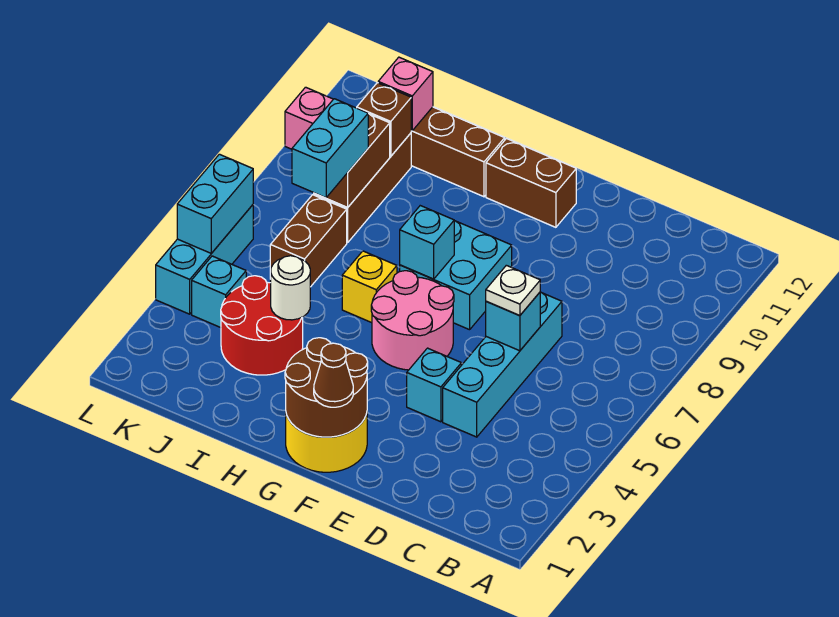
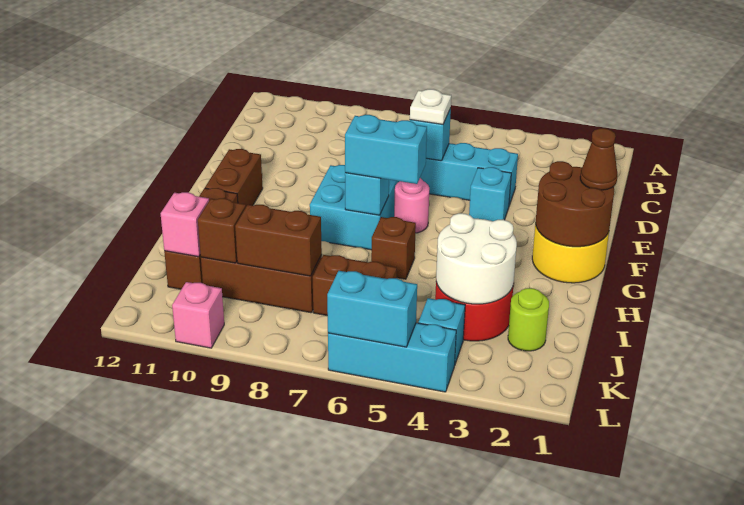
pink 2x2 round brick [371,271,454,370] -> pink 1x1 round brick [394,178,429,233]
yellow 1x1 brick [342,251,397,323] -> brown 1x1 brick [371,217,416,279]
white 1x1 round brick [271,256,310,320] -> white 2x2 round brick [436,213,517,304]
none -> lime 1x1 round brick [508,288,549,351]
cyan 1x2 brick [292,99,368,198] -> cyan 1x2 brick moved to [345,115,427,184]

